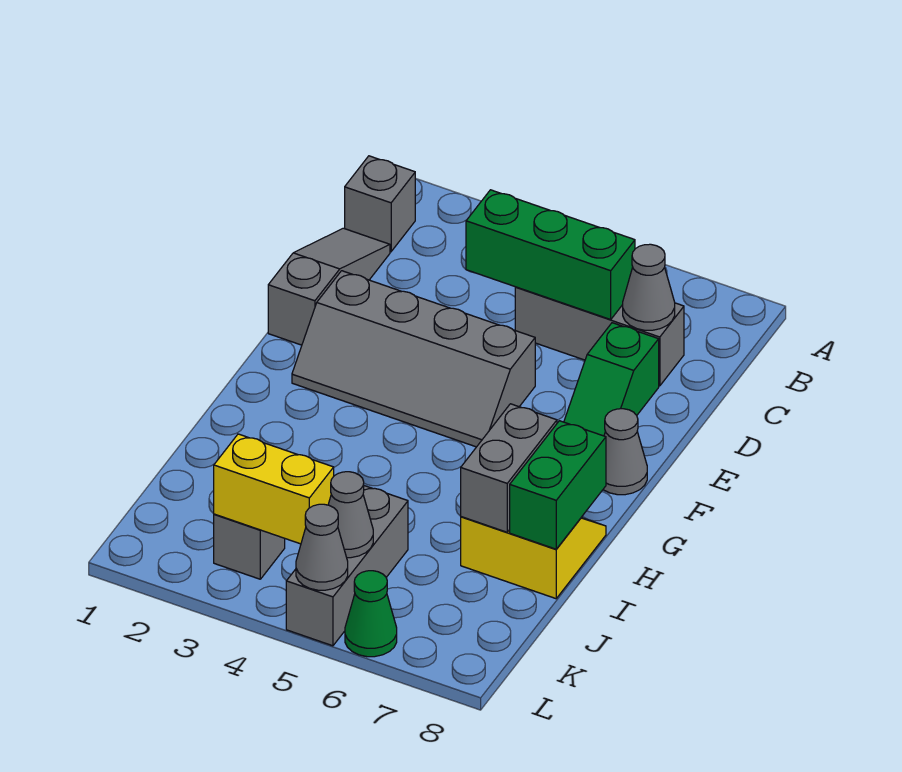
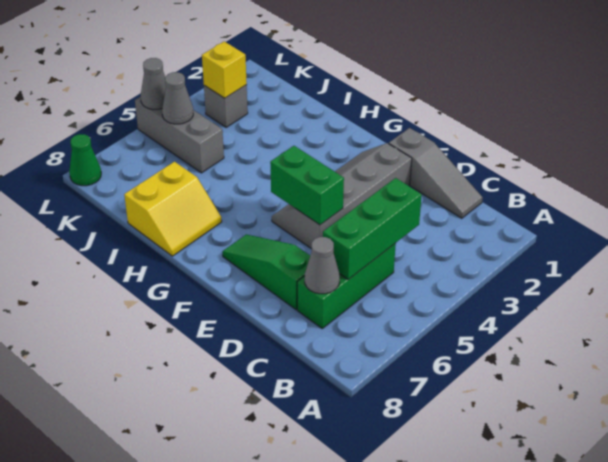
grey 1x1 brick [345,156,415,252] -> none
grey 1x3 brick [515,287,684,386] -> green 1x3 brick [297,243,396,328]
green 1x2 slope [564,323,659,436] -> green 1x3 slope [222,234,310,310]
grey 1x1 cone [603,409,647,495] -> none
grey 1x2 brick [461,404,557,532] -> none
green 1x2 brick [510,421,606,549] -> green 1x2 brick moved to [270,146,344,225]
yellow 1x2 brick [214,434,334,544] -> yellow 1x1 brick [202,41,247,98]
green 1x1 cone [345,571,397,657] -> green 1x1 cone moved to [69,134,101,186]

